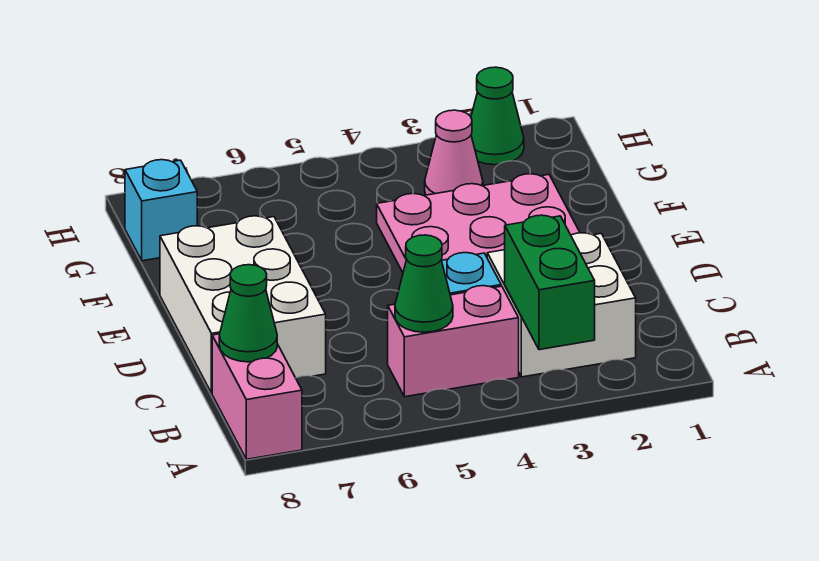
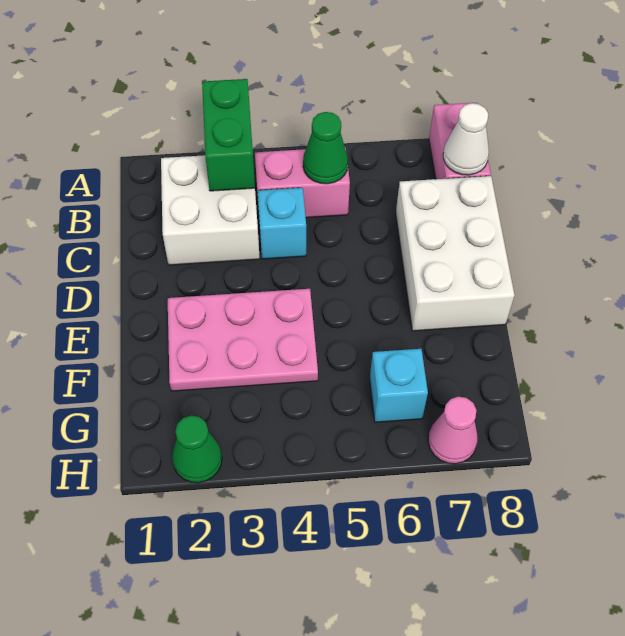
green 1x1 cone [219,265,277,362] -> white 1x1 cone [443,103,489,175]
pink 1x1 cone [425,110,483,195] -> pink 1x1 cone moved to [428,397,478,464]
cyan 1x1 brick [125,160,197,261] -> cyan 1x1 brick moved to [370,349,428,422]

